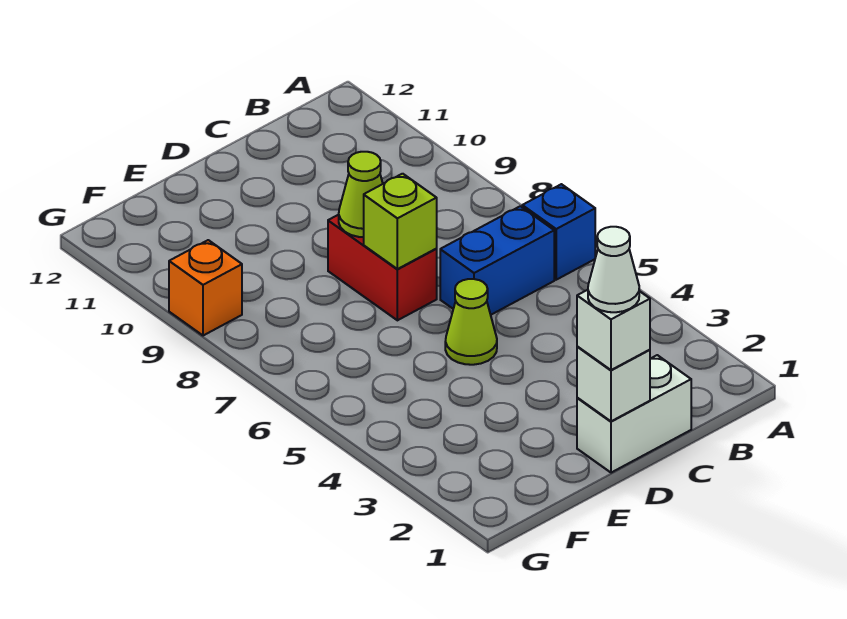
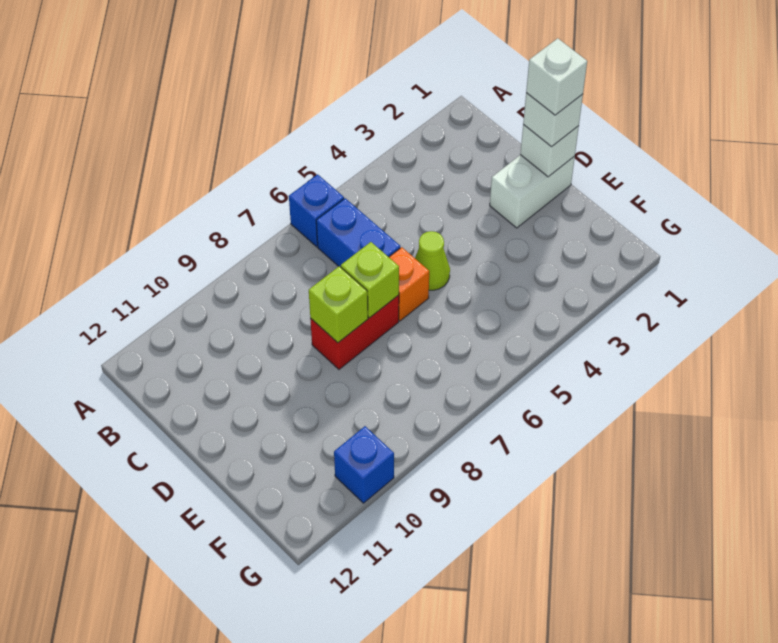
white 1x2 brick [577,355,691,473] -> white 1x2 brick turned to [490,155,575,228]
white 1x1 cone [588,227,639,312] -> white 1x1 brick [526,38,587,115]
lime 1x1 cone [339,152,383,237] -> lime 1x1 brick [309,266,368,343]
orange 1x1 brick [169,240,242,336] -> orange 1x1 brick moved to [389,247,429,321]
none -> blue 1x1 brick [334,426,394,503]

